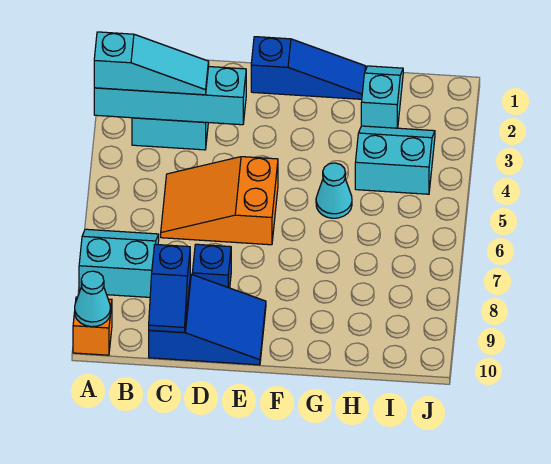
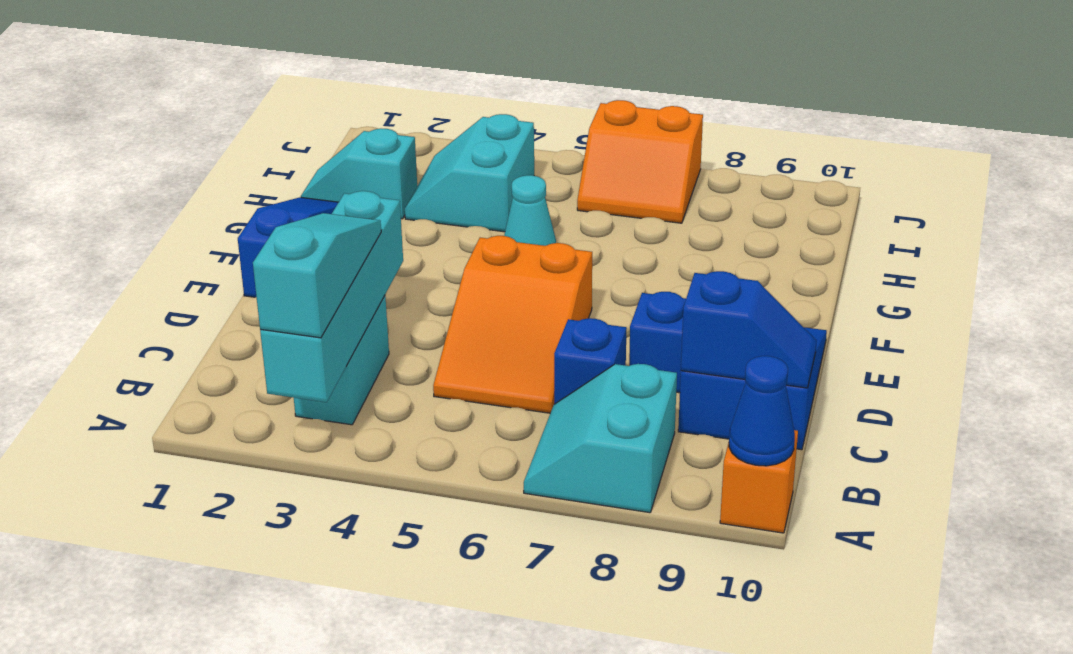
cyan 1x1 cone [75,271,111,327] -> blue 1x1 cone [729,356,795,466]
none -> blue 1x1 brick [554,318,627,404]
none -> orange 2x2 slope [577,100,703,223]

